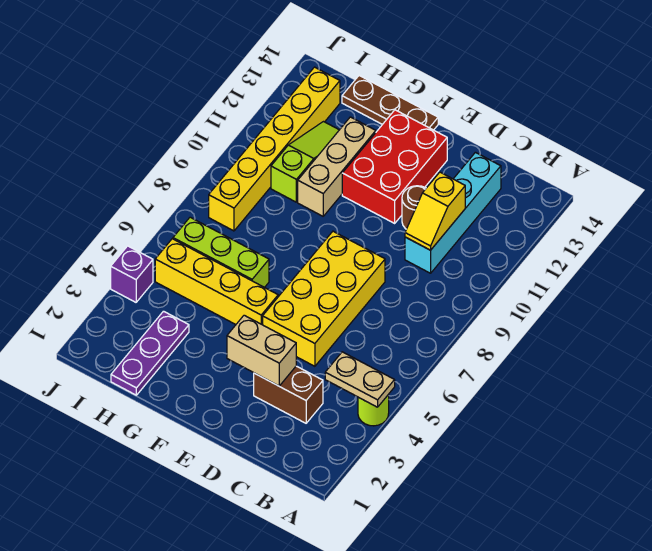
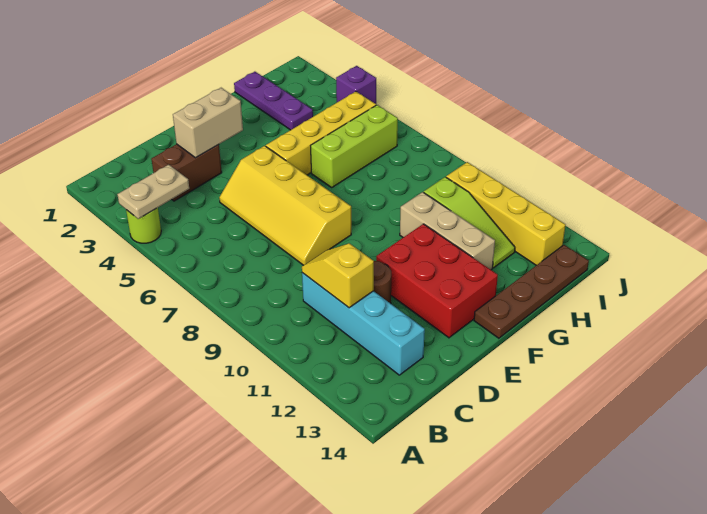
yellow 2x4 brick [263,231,385,366] -> yellow 2x4 slope [219,146,351,265]
brown 1x3 plate [342,76,438,130] -> brown 1x4 plate [474,245,589,338]
yellow 1x6 brick [209,67,340,231] -> yellow 1x4 brick [446,162,565,265]

